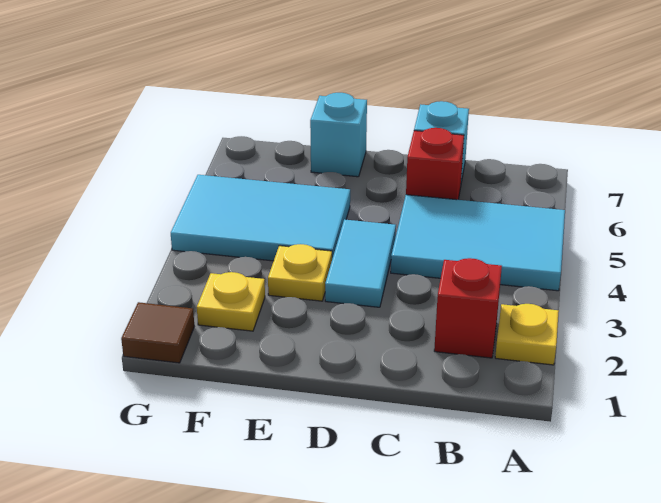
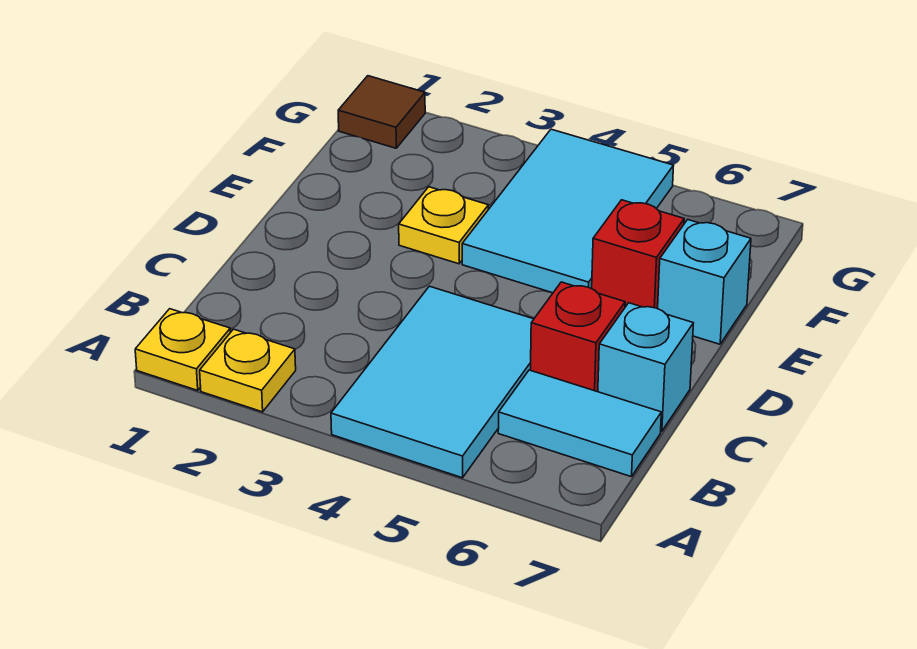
red 1x1 brick [434,258,502,358] -> red 1x1 brick moved to [592,200,684,309]
cyan 1x2 tile [325,219,396,307] -> cyan 1x2 tile moved to [498,370,661,477]
yellow 1x1 plate [197,272,265,331] -> yellow 1x1 plate moved to [135,309,231,390]

